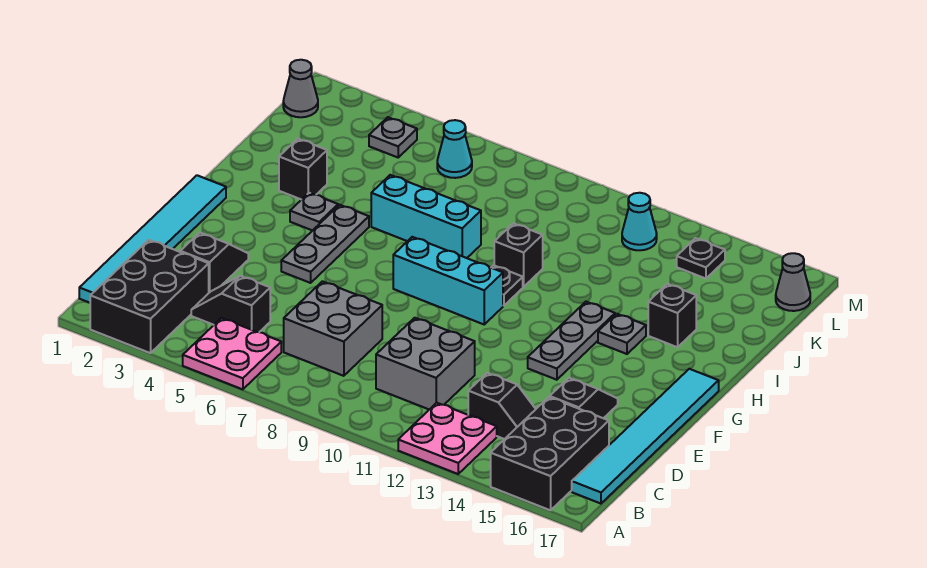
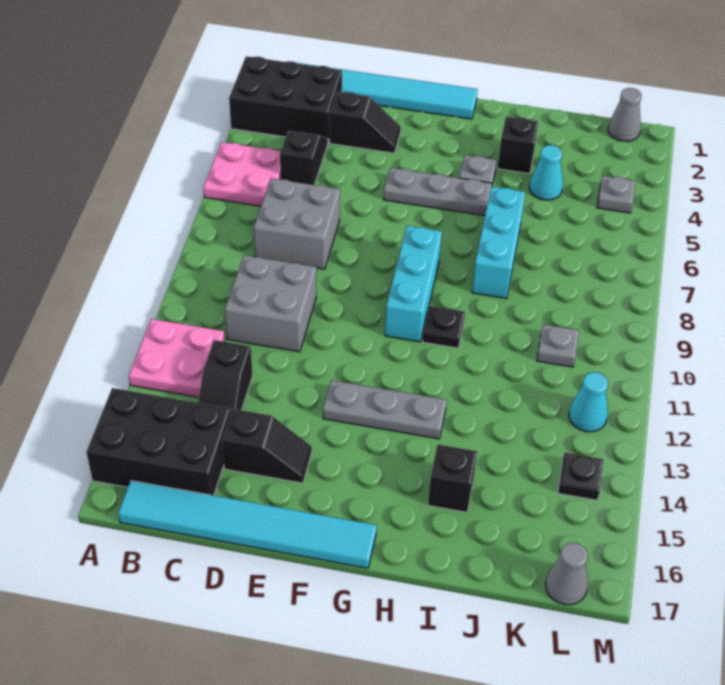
grey 1x1 plate [598,314,646,354] -> grey 1x1 plate moved to [537,324,579,367]
black 1x1 brick [494,223,543,287] -> none
cyan 1x1 cone [437,120,472,178] -> cyan 1x1 cone moved to [529,145,563,200]

